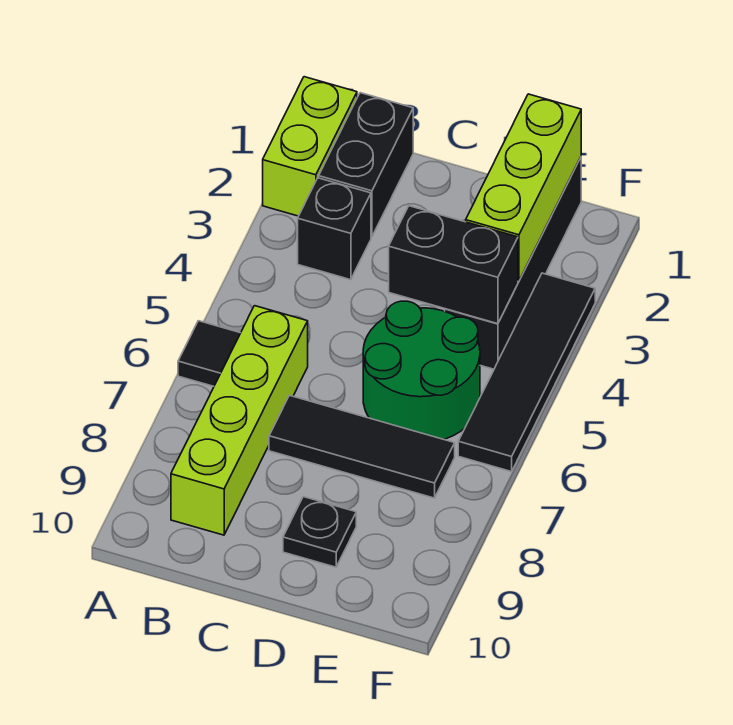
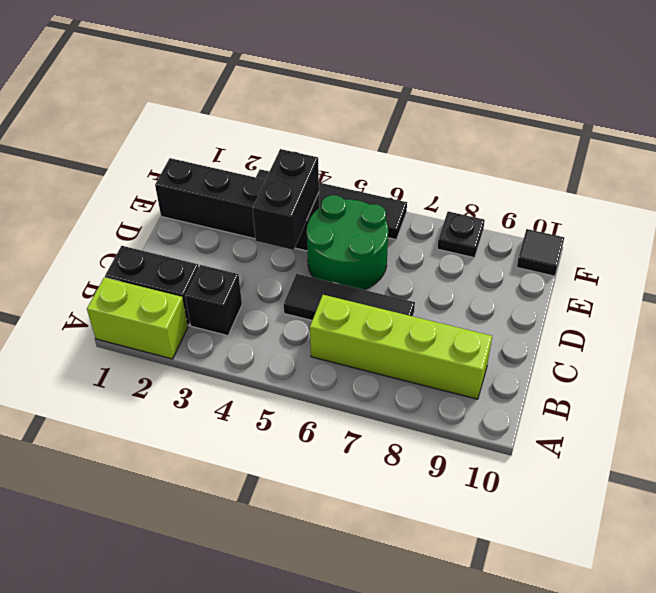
black 1x1 tile [178,321,240,386] -> black 1x1 tile moved to [517,229,564,276]
black 1x3 tile [269,395,455,498] -> black 1x3 tile turned to [283,274,415,320]
black 1x1 plate [283,497,356,567] -> black 1x1 plate moved to [437,211,485,258]
lime 1x3 brick [466,94,581,281] -> none

